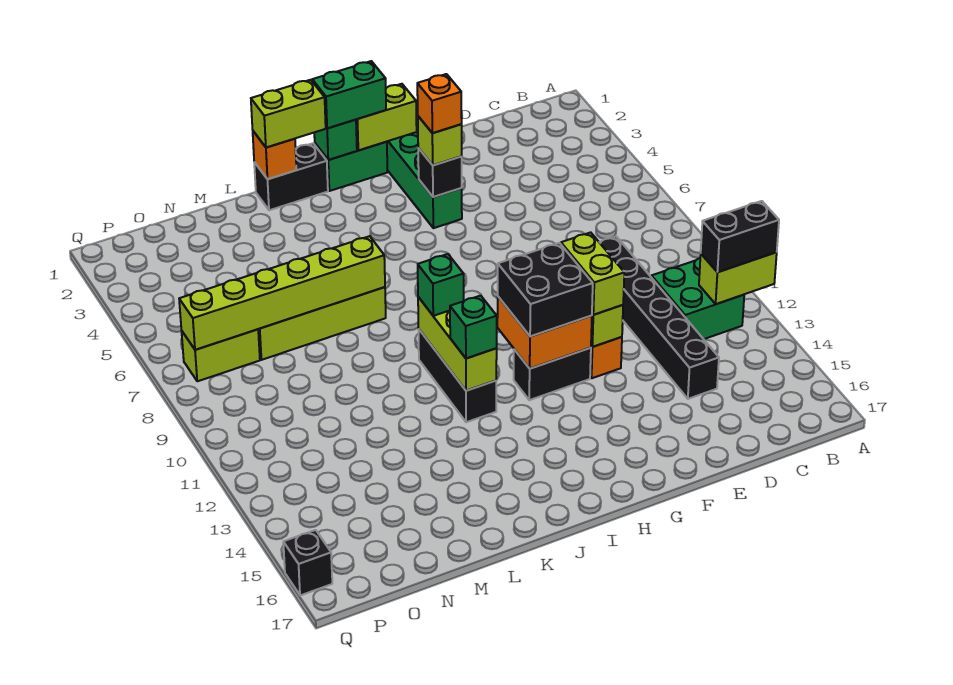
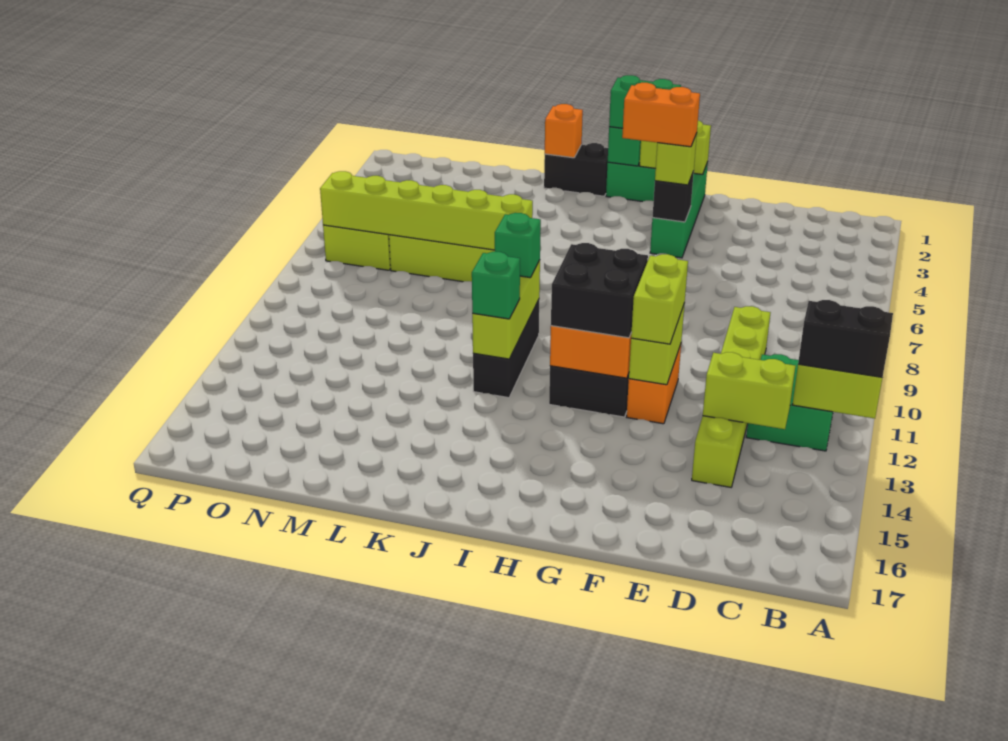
black 1x6 brick [599,237,719,399] -> lime 1x6 brick [692,306,771,487]
orange 1x1 brick [417,74,462,133] -> orange 1x2 brick [622,83,700,147]
lime 1x2 brick [251,80,326,148] -> lime 1x2 brick moved to [703,352,796,429]
black 1x1 brick [283,530,332,596] -> none

